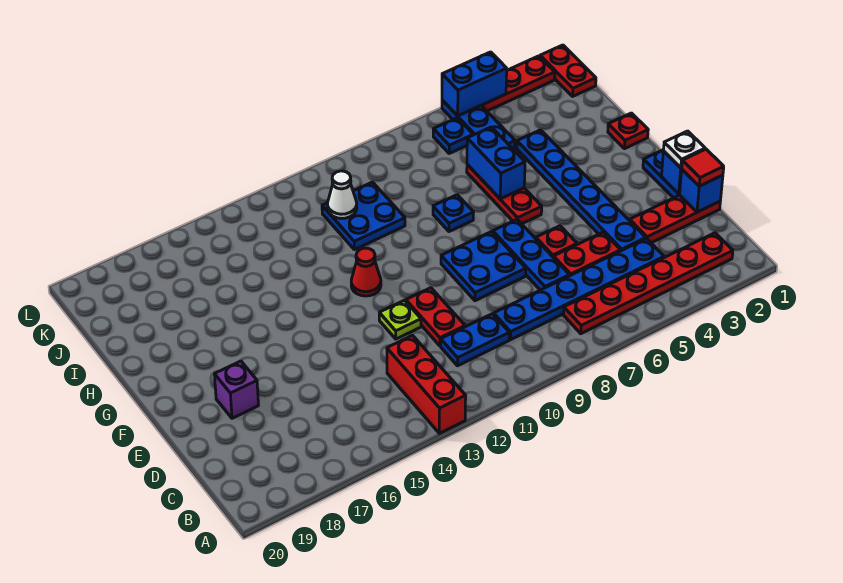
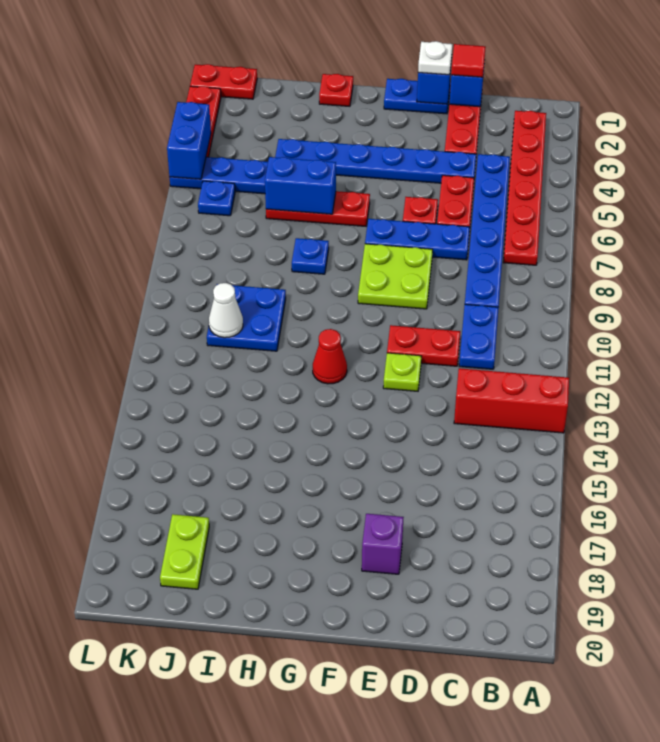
blue 2x2 plate [441,232,526,301] -> lime 2x2 plate [358,244,433,309]
none -> lime 1x2 plate [160,514,209,589]

